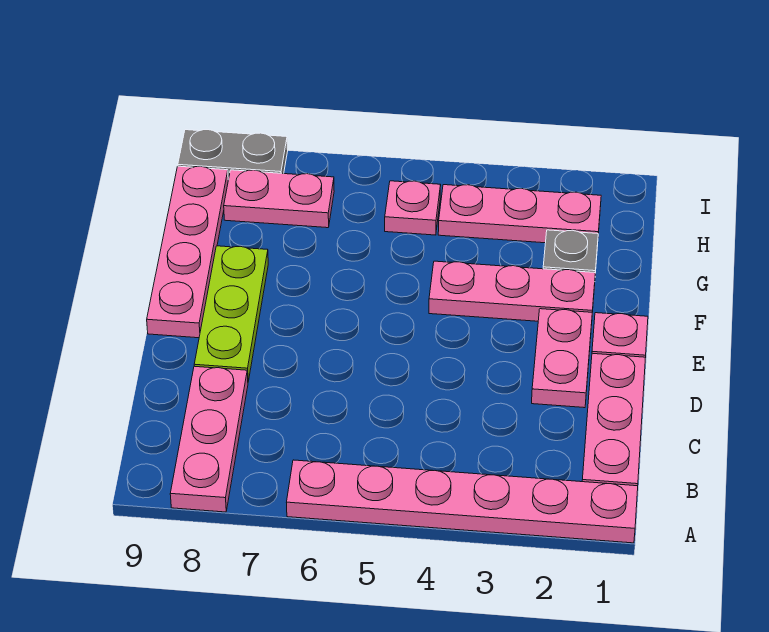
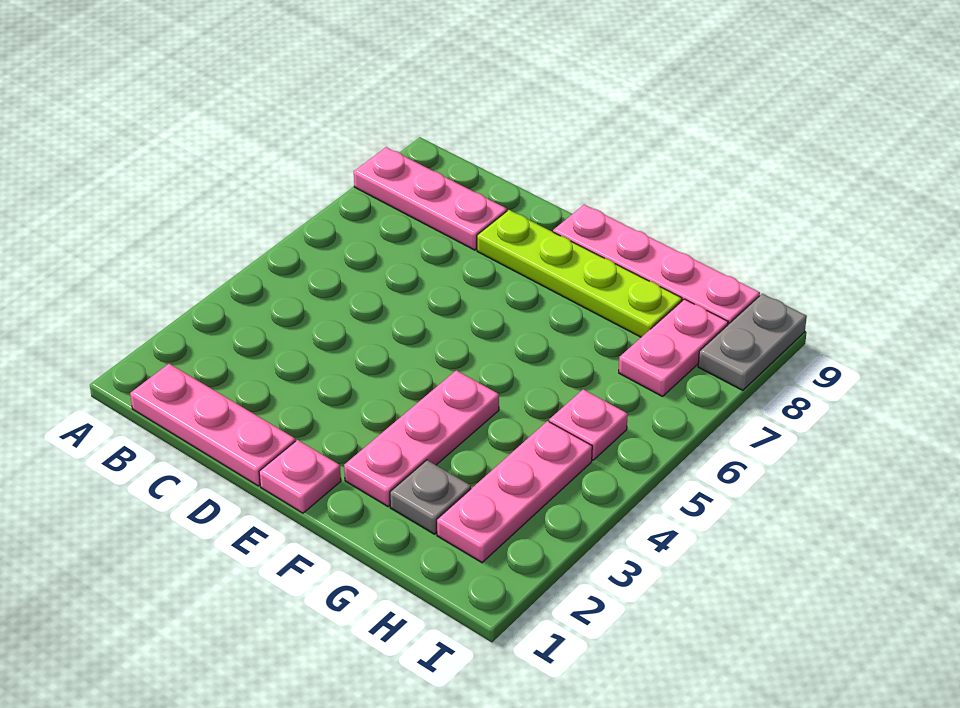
pink 1x6 plate [287,460,638,543] -> none
pink 1x2 plate [532,309,592,408] -> none
lime 1x3 plate [194,246,268,381] -> lime 1x4 plate [477,210,682,337]

